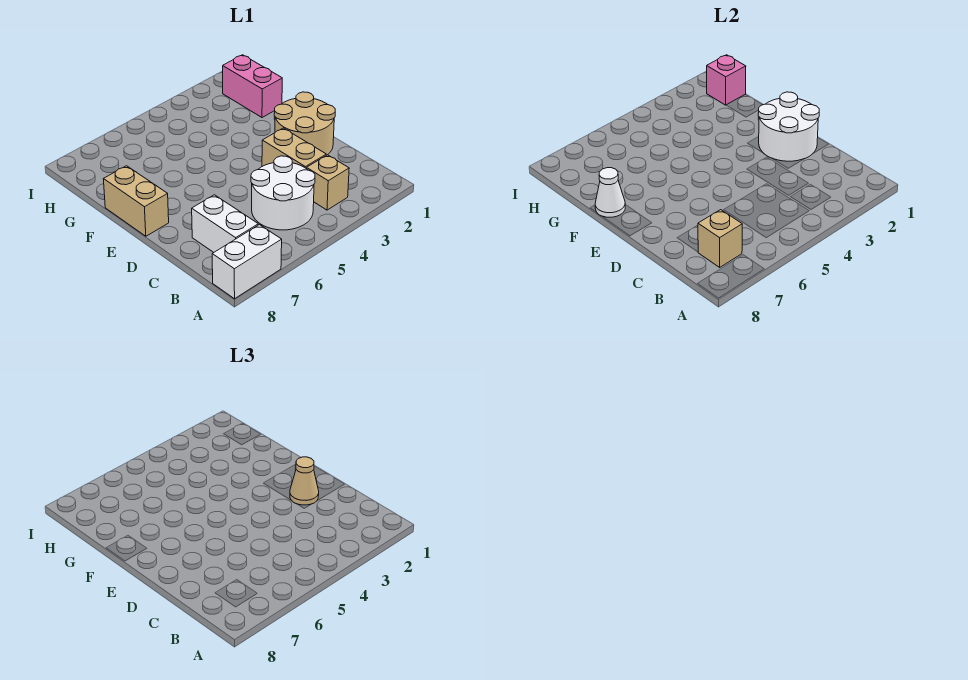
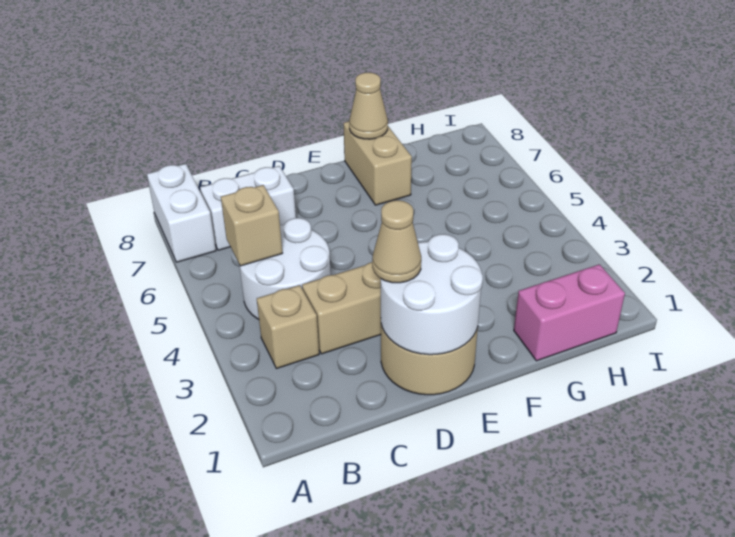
tan 1x1 brick [698,210,742,267] -> tan 1x1 brick moved to [221,185,282,266]
tan 1x2 brick [104,166,169,236] -> tan 1x2 brick turned to [343,121,412,205]
white 1x1 cone [595,168,625,217] -> tan 1x1 cone [349,72,388,139]
pink 1x1 brick [707,55,746,105] -> none

